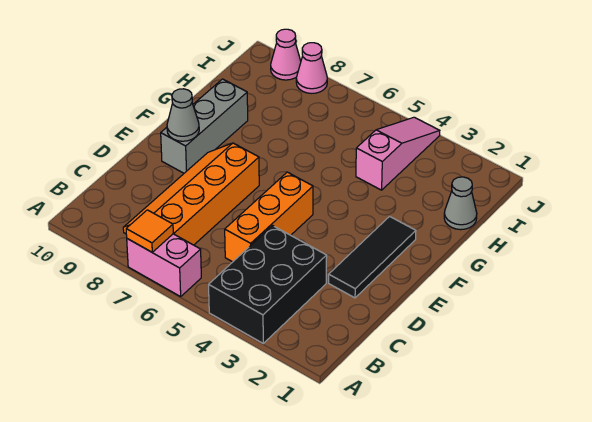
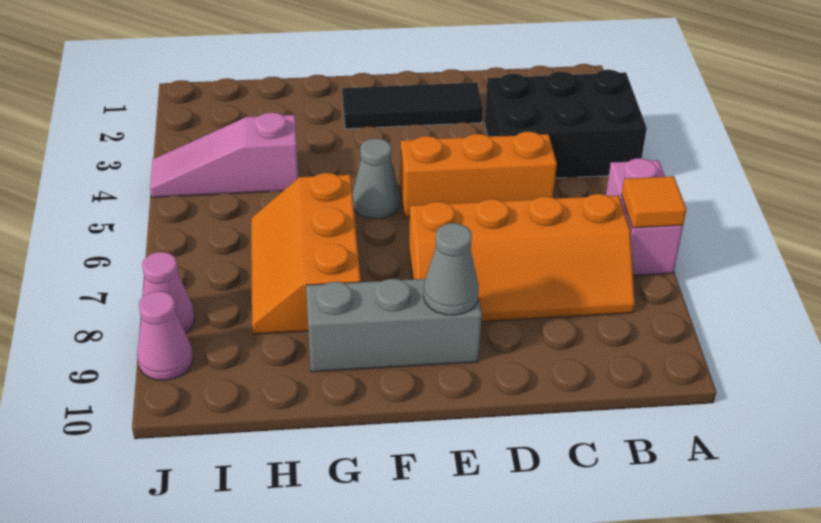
none -> orange 2x3 slope [251,173,361,334]
grey 1x1 cone [444,177,477,230] -> grey 1x1 cone moved to [353,138,400,219]

